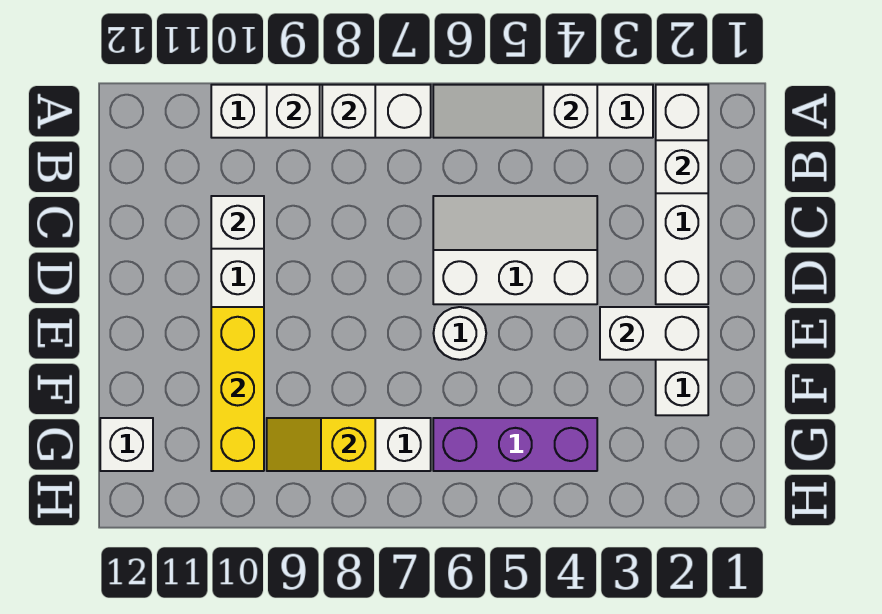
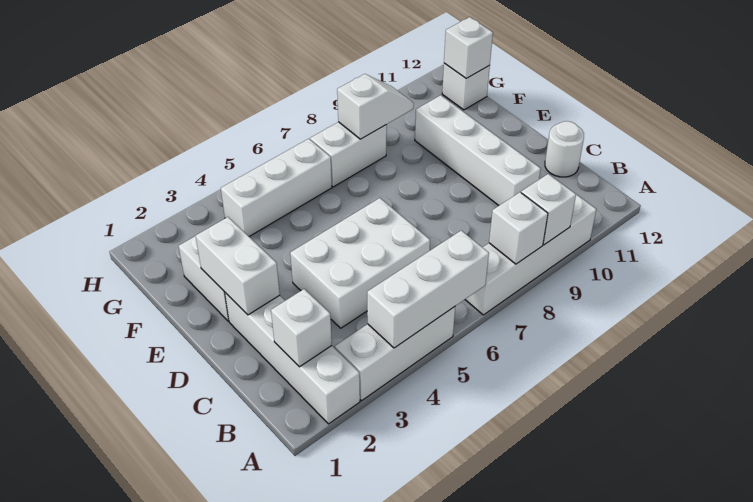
white 1x3 slope [433,85,597,138] -> white 1x3 brick [367,230,489,348]
white 2x3 slope [433,196,597,304] -> white 2x3 brick [290,198,430,328]
white 1x1 brick [211,196,264,249] -> white 1x1 brick moved to [444,17,493,78]
white 1x2 brick [600,307,708,360] -> white 1x2 brick turned to [196,217,280,315]
white 1x1 round brick [433,307,486,360] -> white 1x1 round brick moved to [545,121,584,177]
yellow 1x3 brick [211,307,264,471] -> none
purple 1x3 brick [433,418,597,471] -> white 1x3 brick [221,139,332,236]
yellow 1x2 slope [267,418,375,471] -> white 1x2 slope [337,74,414,139]

